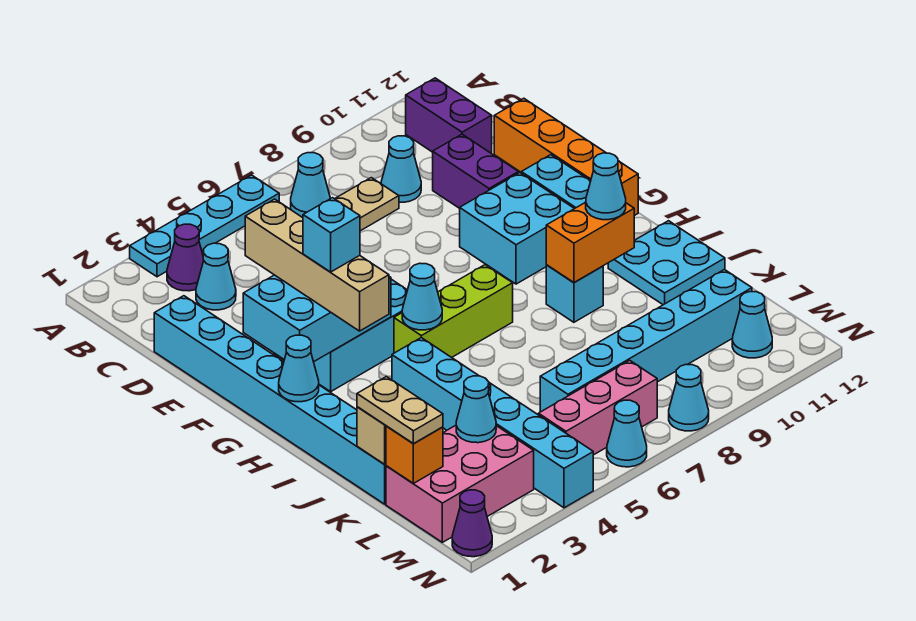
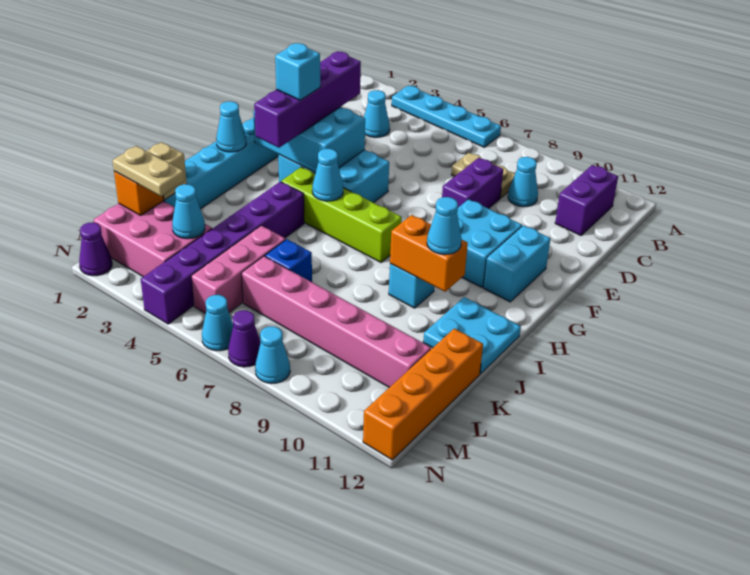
purple 1x1 cone [167,224,204,291] -> purple 1x1 cone moved to [228,310,261,367]
cyan 1x1 cone [291,153,331,218] -> none
purple 1x2 brick [433,134,519,208] -> purple 1x2 brick moved to [442,158,503,209]
orange 1x4 brick [494,98,638,216] -> orange 1x4 brick moved to [363,328,483,460]
tan 1x4 brick [245,199,389,331] -> purple 1x4 brick [254,51,361,148]
lime 1x3 brick [394,265,513,357] -> lime 1x4 brick [281,167,402,262]
cyan 1x6 brick [392,338,593,508] -> purple 1x6 brick [141,182,304,324]
tan 1x2 plate [357,377,443,444] -> tan 1x2 plate turned to [113,146,184,196]
none -> blue 1x1 brick [265,239,312,282]
cyan 1x6 brick [540,270,752,412] -> pink 1x6 brick [242,256,431,388]
pink 1x3 brick [538,360,657,455] -> pink 1x3 brick turned to [191,226,286,314]
cyan 1x1 cone [732,292,772,358] -> none

